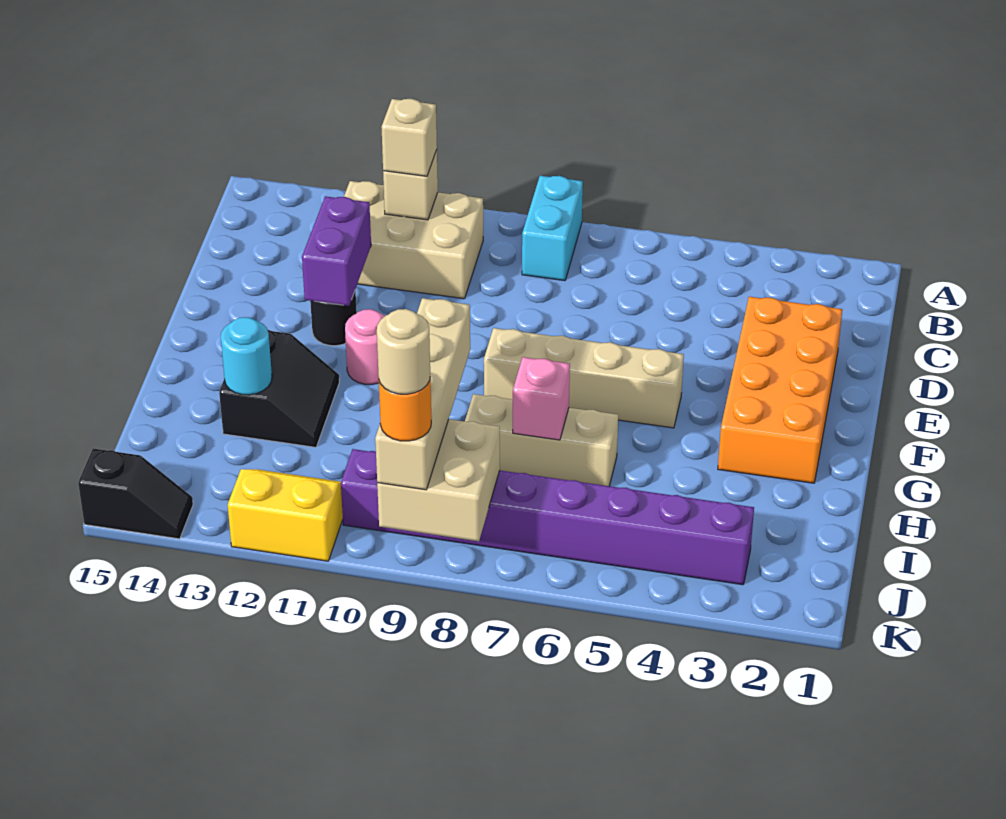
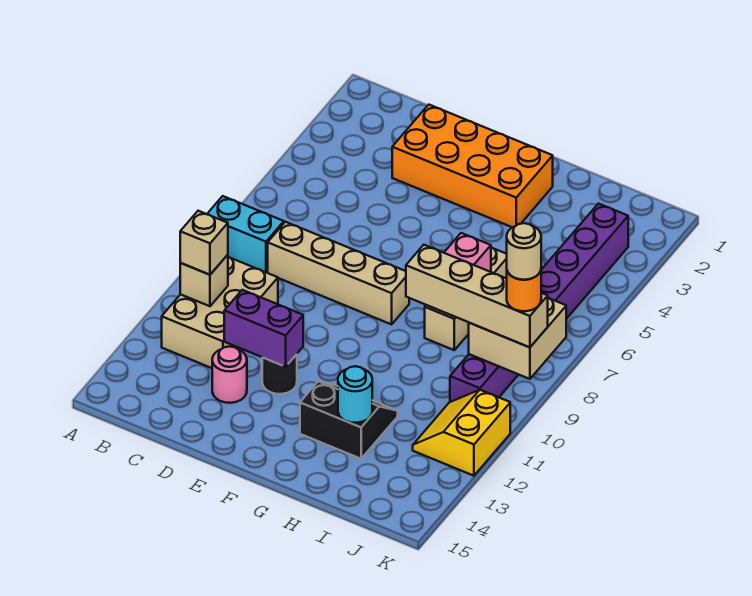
tan 1x4 brick [484,328,684,428] -> tan 1x4 brick turned to [268,222,409,324]
pink 1x1 round brick [345,309,385,384] -> pink 1x1 round brick moved to [212,346,247,403]
black 1x2 slope [78,448,193,539] -> none

